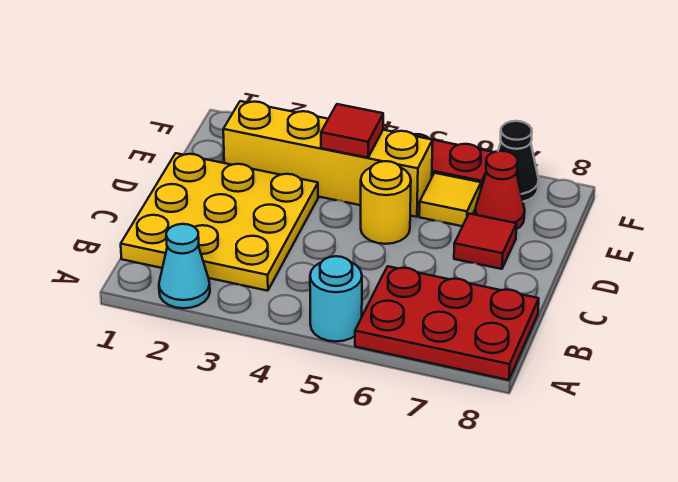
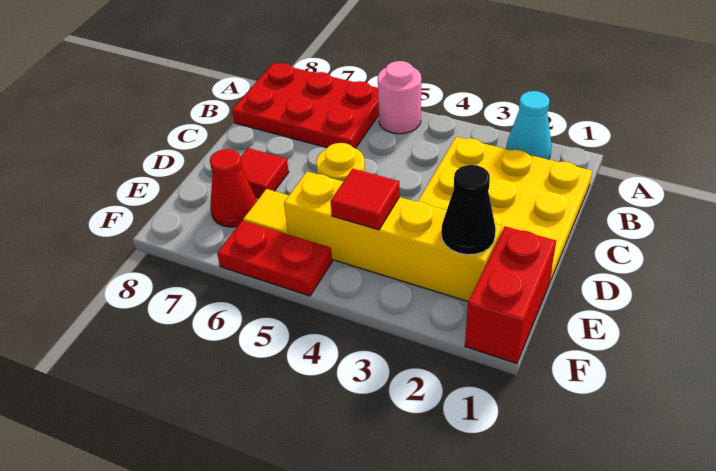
cyan 1x1 round brick [310,256,362,342] -> pink 1x1 round brick [378,61,421,134]
none -> red 1x2 brick [465,226,556,363]
black 1x1 cone [498,121,539,202] -> black 1x1 cone moved to [441,165,496,255]

